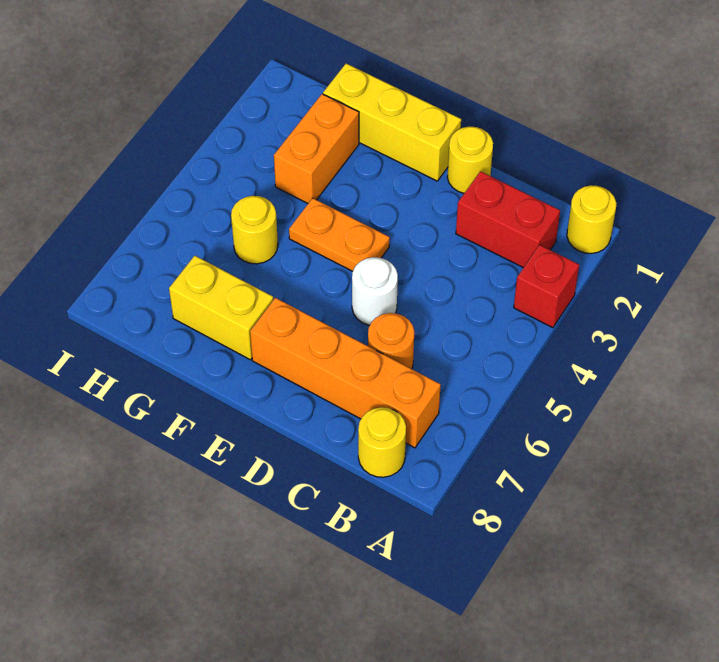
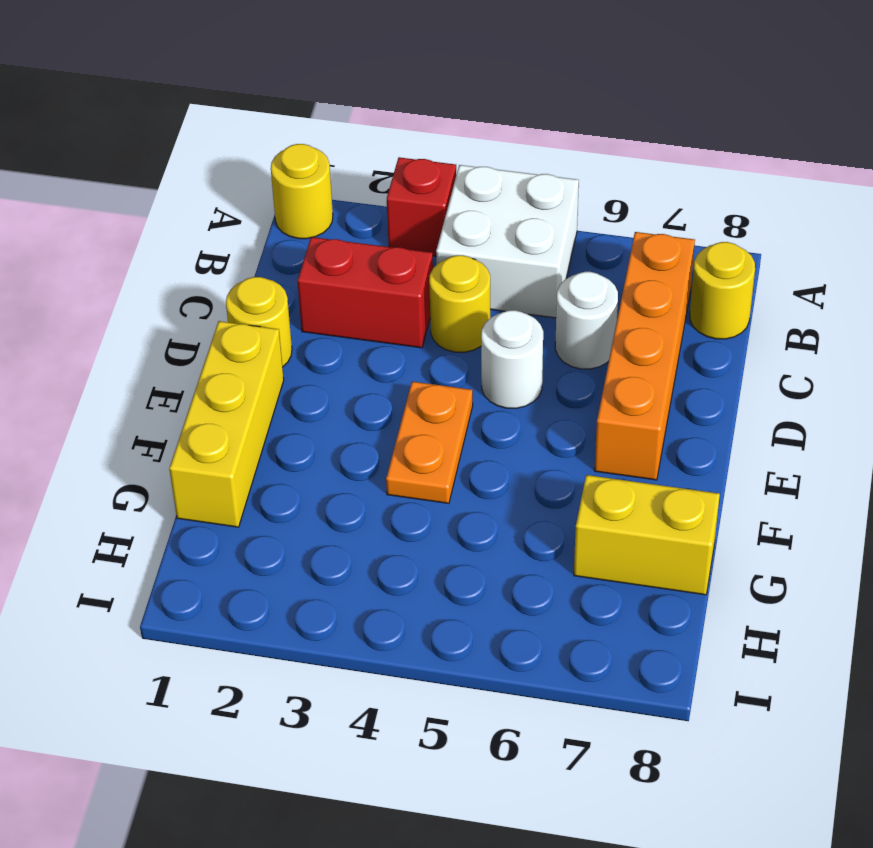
none -> white 2x2 brick [436,165,579,318]
red 1x2 brick [456,171,560,268] -> red 1x2 brick turned to [297,237,433,348]
orange 1x1 round brick [368,313,414,369] -> white 1x1 round brick [555,272,618,369]
yellow 1x2 brick [169,256,273,360] -> yellow 1x2 brick turned to [574,475,720,595]
orange 1x2 brick [274,94,359,203] -> none
yellow 1x1 round brick [231,196,278,264] -> yellow 1x1 round brick moved to [429,255,490,352]

